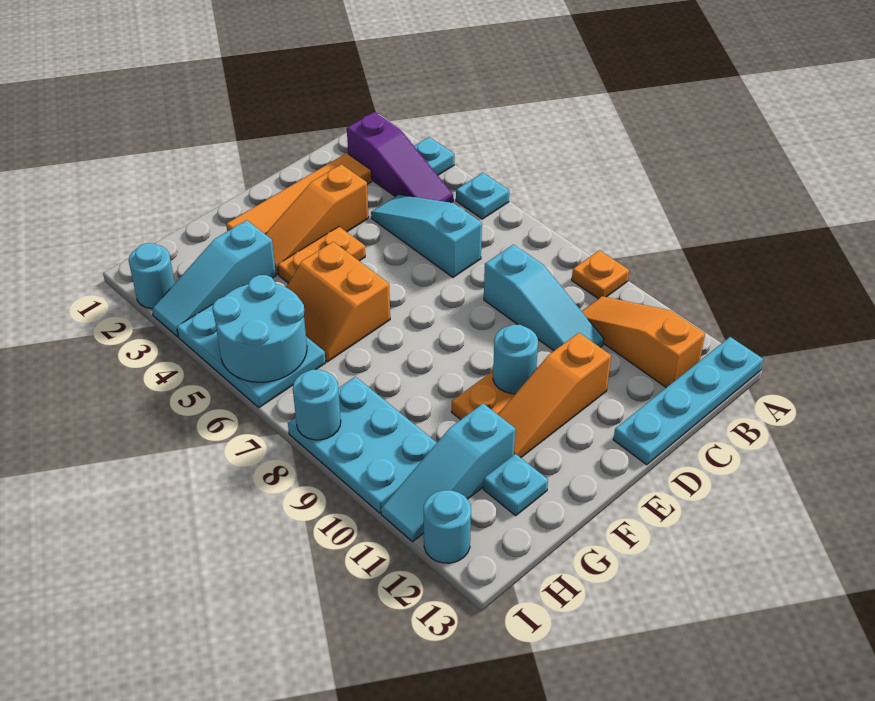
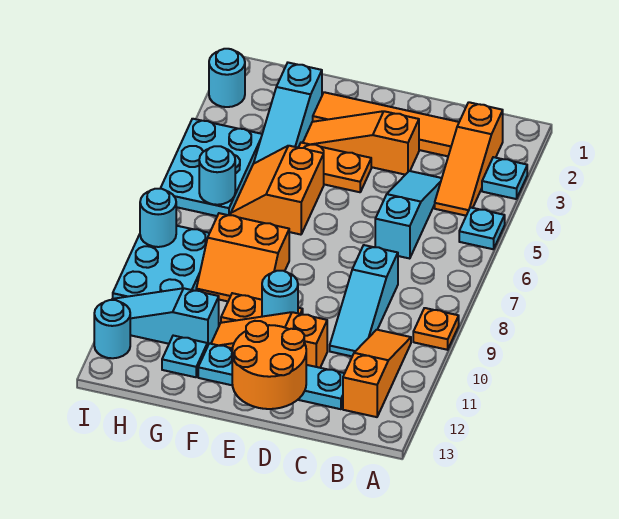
cyan 1x4 plate [613,337,763,465] -> cyan 1x4 plate moved to [198,343,345,409]
purple 1x3 slope [347,112,453,203] -> orange 1x3 slope [435,102,503,216]
none -> orange 2x2 round brick [232,321,306,409]
none -> orange 2x2 slope [196,213,289,301]
cyan 1x3 slope [152,220,276,337] -> cyan 1x3 slope turned to [254,63,322,163]
cyan 2x2 round brick [212,275,307,382] -> cyan 1x1 round brick [199,146,235,205]

